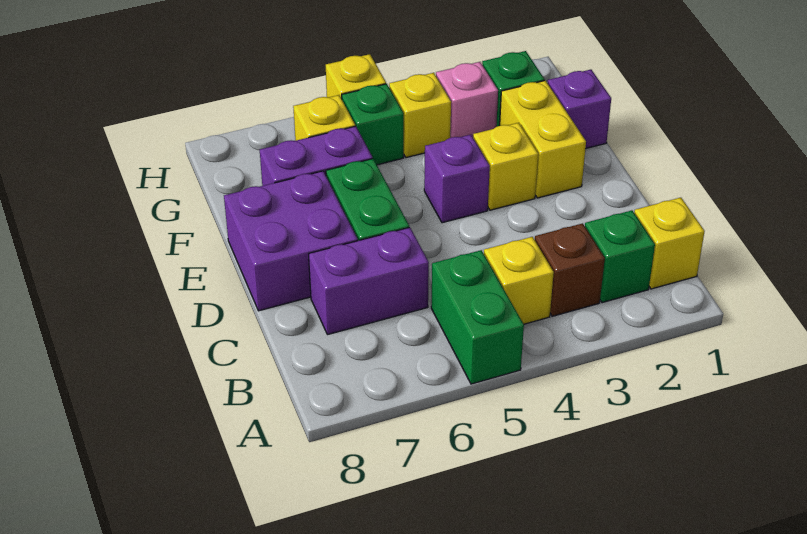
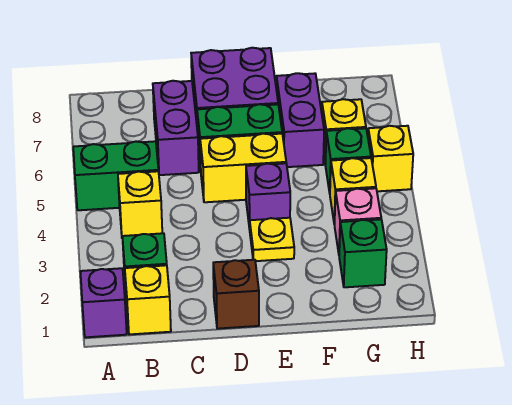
brown 1x1 brick [535,223,605,316] -> brown 1x1 brick moved to [213,260,259,329]
yellow 1x2 brick [500,81,586,198] -> yellow 1x2 brick moved to [200,134,286,202]
yellow 1x1 brick [473,123,538,210] -> yellow 1x1 plate [250,218,294,261]
purple 1x1 brick [548,70,611,148] -> purple 1x1 brick moved to [80,268,127,337]

